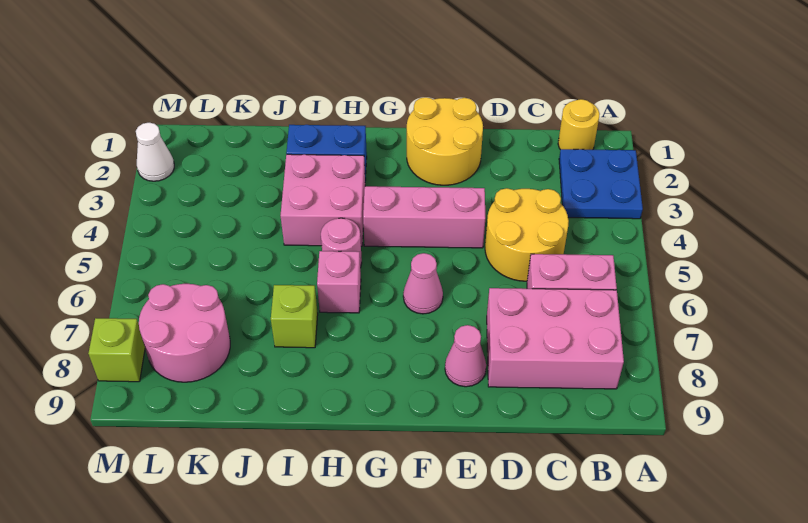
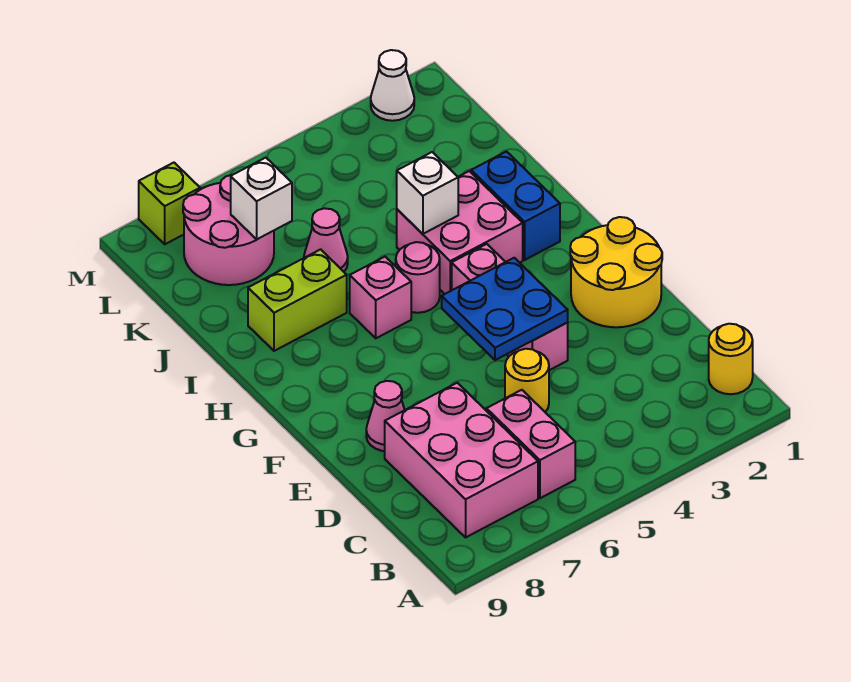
blue 2x2 plate [559,149,643,219] -> blue 2x2 plate moved to [442,258,568,360]
yellow 2x2 round brick [485,188,569,281] -> yellow 1x1 round brick [505,349,549,412]
pink 1x1 cone [403,253,443,314] -> pink 1x1 cone moved to [304,208,348,272]
none -> white 1x1 brick [397,152,458,234]
lime 1x1 brick [271,285,318,348] -> lime 1x2 brick [248,249,347,351]
none -> white 1x1 brick [231,158,292,240]

